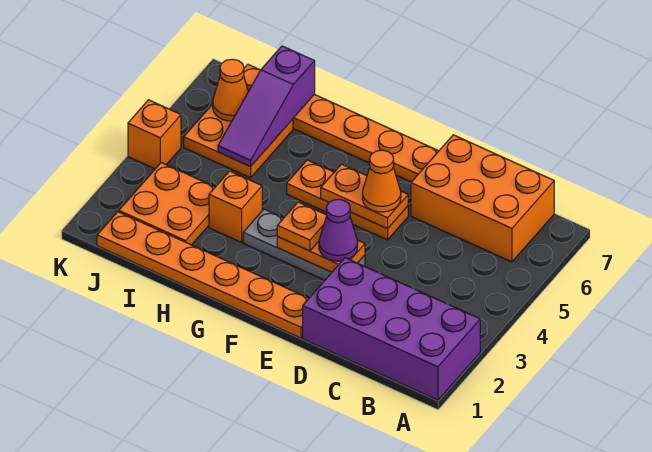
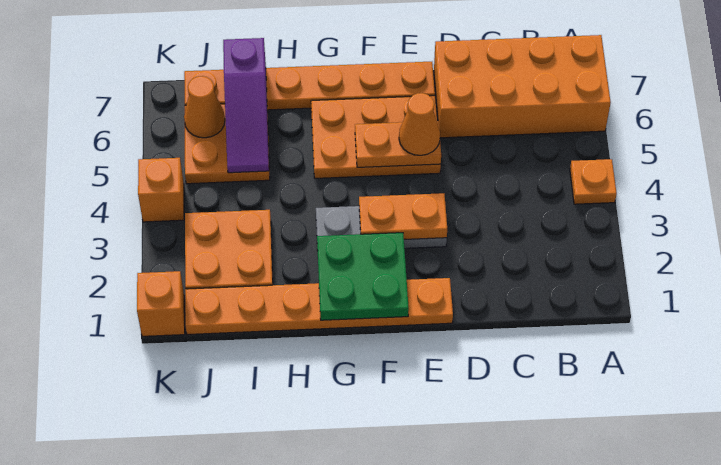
purple 2x4 brick [303,258,480,400] -> none
orange 2x3 brick [411,135,554,262] -> orange 2x4 brick [434,35,611,138]
purple 1x1 cone [319,199,358,261] -> none
orange 1x3 plate [287,160,408,240] -> orange 2x3 plate [311,96,441,178]
none -> green 2x2 plate [317,233,409,320]
orange 1x1 plate [277,202,327,251] -> orange 1x1 plate moved to [570,159,617,204]
orange 1x1 brick [209,171,262,242] -> orange 1x1 brick moved to [137,271,185,336]

